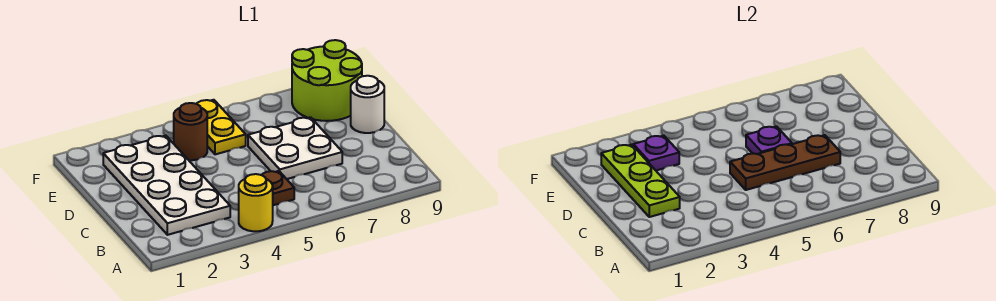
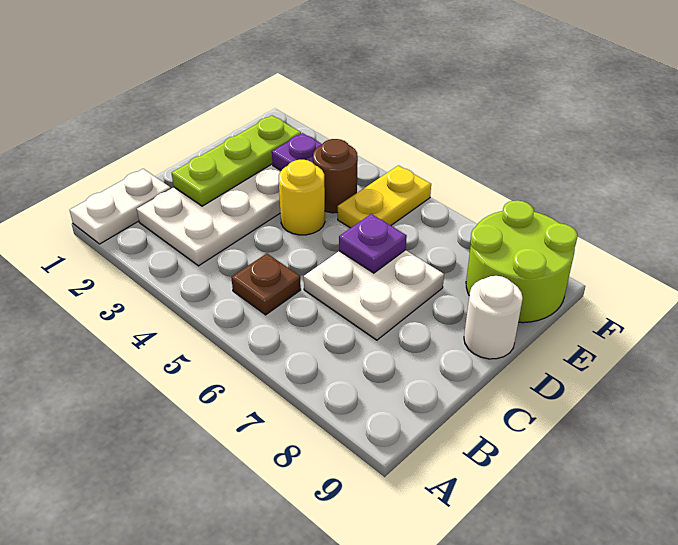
none -> white 1x2 plate [70,169,171,244]
yellow 1x1 round brick [239,174,273,231] -> yellow 1x1 round brick moved to [279,160,325,235]
brown 1x3 plate [730,135,840,190] -> none

